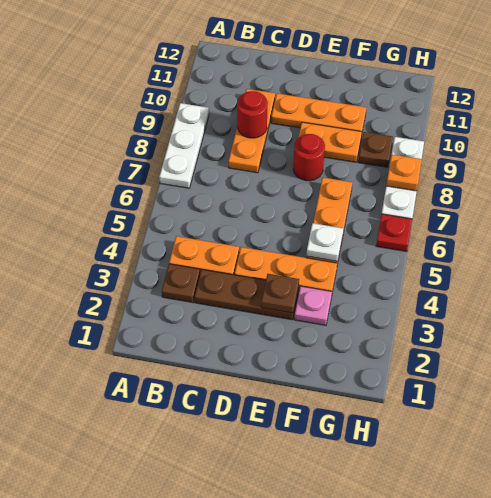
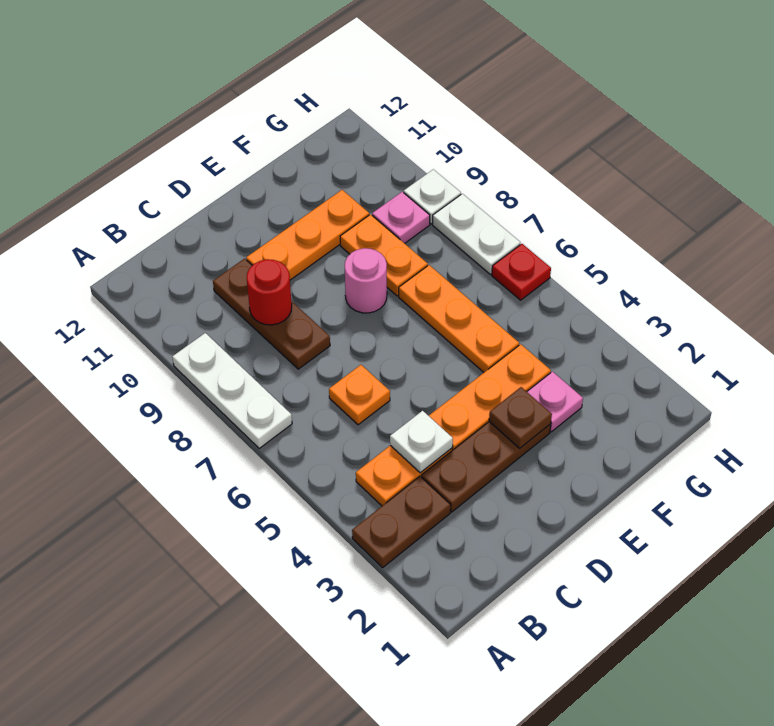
brown 1x1 plate [162,264,200,303] -> brown 1x2 plate [352,476,451,568]
orange 1x3 plate [229,89,275,173] -> brown 1x3 plate [213,258,330,369]
red 1x1 round brick [293,134,325,181] -> pink 1x1 round brick [345,248,387,313]
orange 1x2 plate [298,122,362,162] -> orange 1x2 plate turned to [340,214,428,296]
white 1x1 plate [306,223,343,261] -> white 1x1 plate moved to [390,411,453,473]
brown 1x1 plate [358,132,393,167] -> pink 1x1 plate [372,192,430,243]
orange 1x1 plate [386,154,422,191] -> orange 1x1 plate moved to [329,365,390,425]

